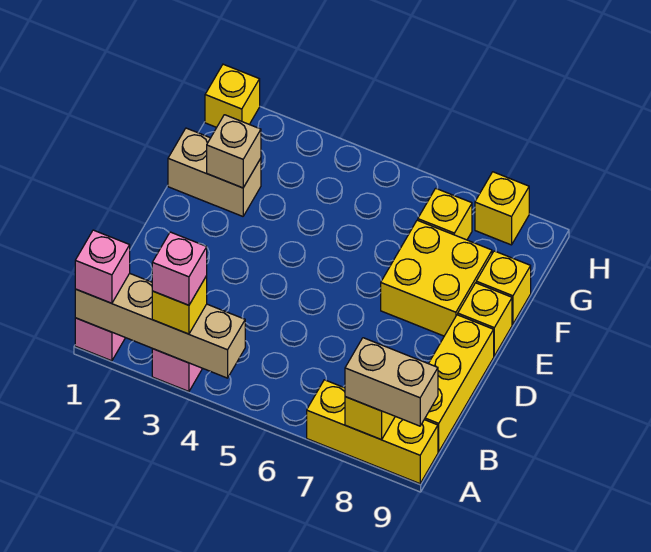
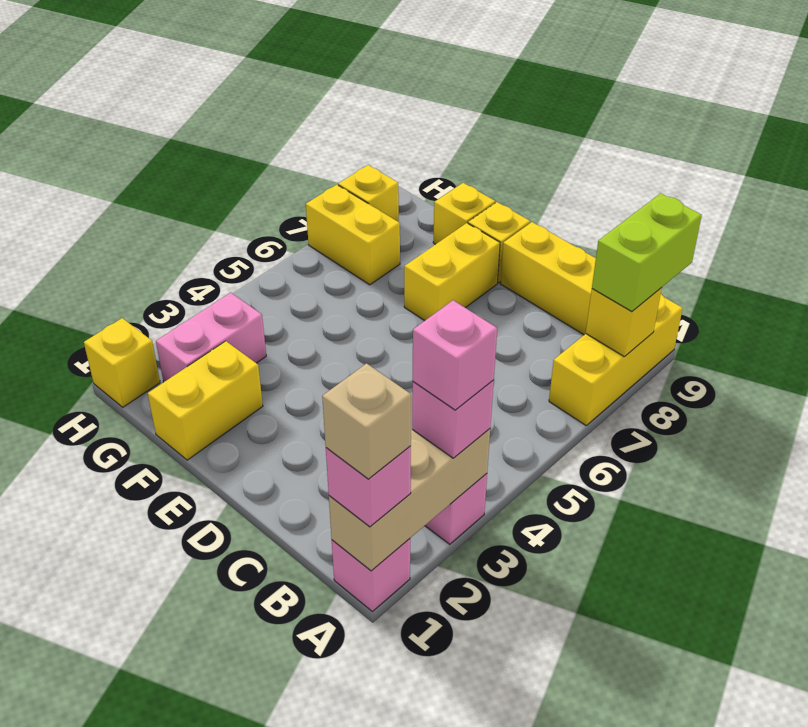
tan 1x4 brick [75,273,245,378] -> tan 1x3 brick [329,429,490,571]
yellow 1x1 brick [152,276,207,334] -> pink 1x1 brick [412,380,494,458]
tan 1x2 brick [345,338,438,426] -> lime 1x2 brick [592,193,702,312]
yellow 2x2 brick [381,220,492,336] -> yellow 1x2 brick [404,223,500,321]
tan 1x2 brick [168,128,261,216] -> yellow 1x2 brick [148,341,263,460]
tan 1x1 brick [207,115,261,188] -> tan 1x1 brick moved to [322,363,411,479]
none -> pink 1x2 brick [156,293,266,382]
yellow 1x1 brick [418,188,472,240] -> yellow 1x2 brick [306,185,400,285]

